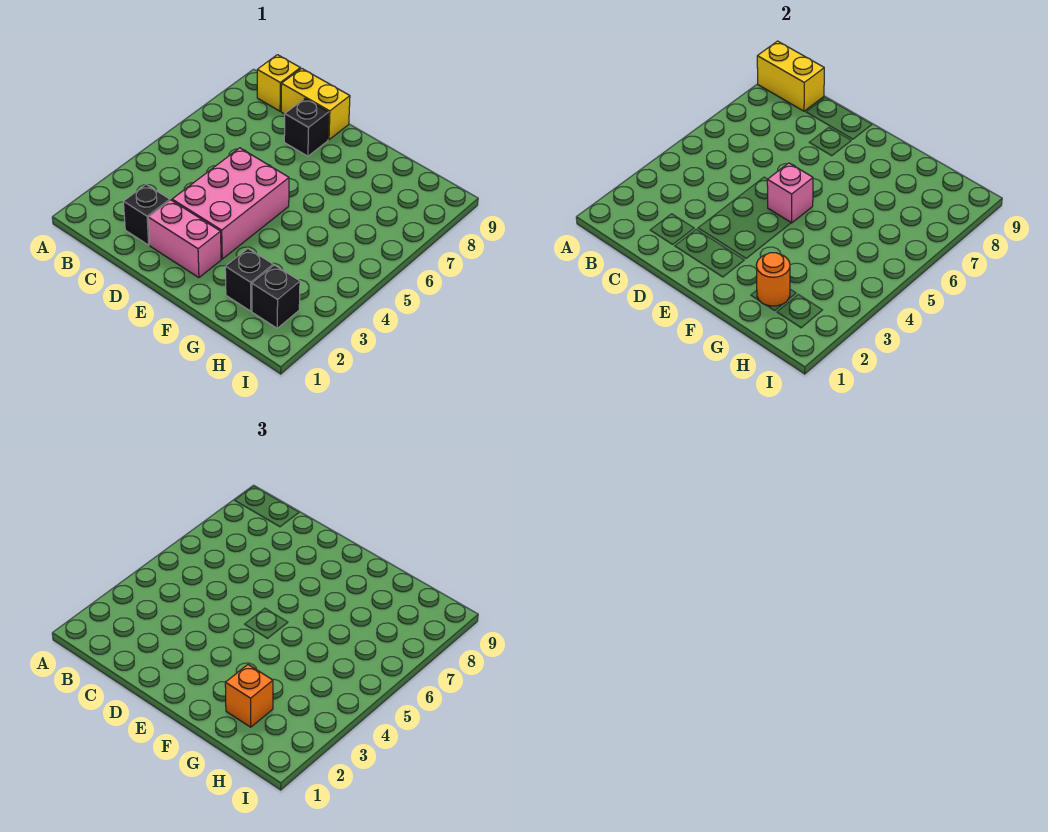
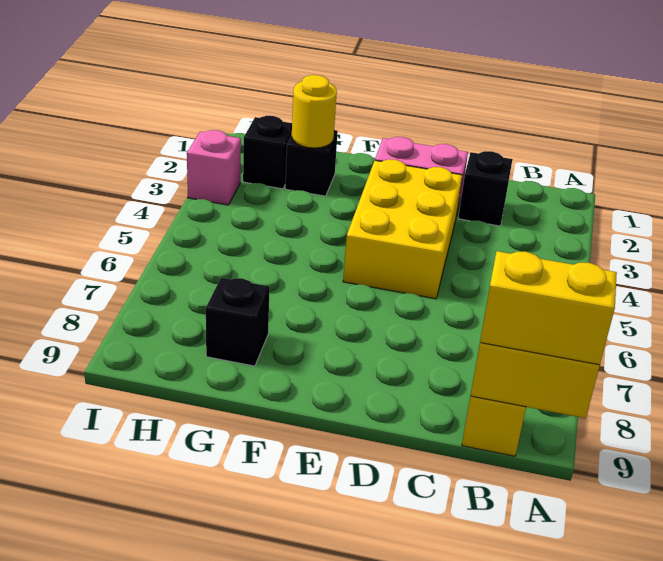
yellow 1x2 brick [281,68,350,140] -> yellow 1x2 brick moved to [480,251,617,365]
pink 2x3 brick [172,148,289,259] -> yellow 2x3 brick [343,159,462,299]
black 1x1 brick [284,98,329,156] -> black 1x1 brick moved to [206,278,270,366]
pink 1x1 brick [767,163,813,223] -> pink 1x1 brick moved to [187,130,241,205]
orange 1x1 round brick [756,253,790,306] -> yellow 1x1 round brick [292,75,337,148]
orange 1x1 brick [225,665,273,727] -> none

